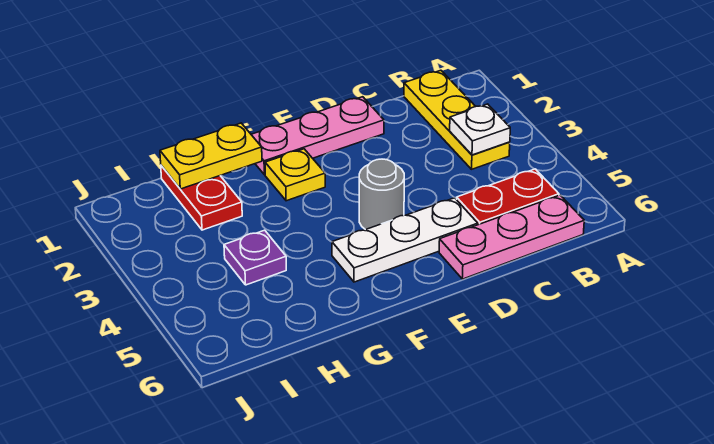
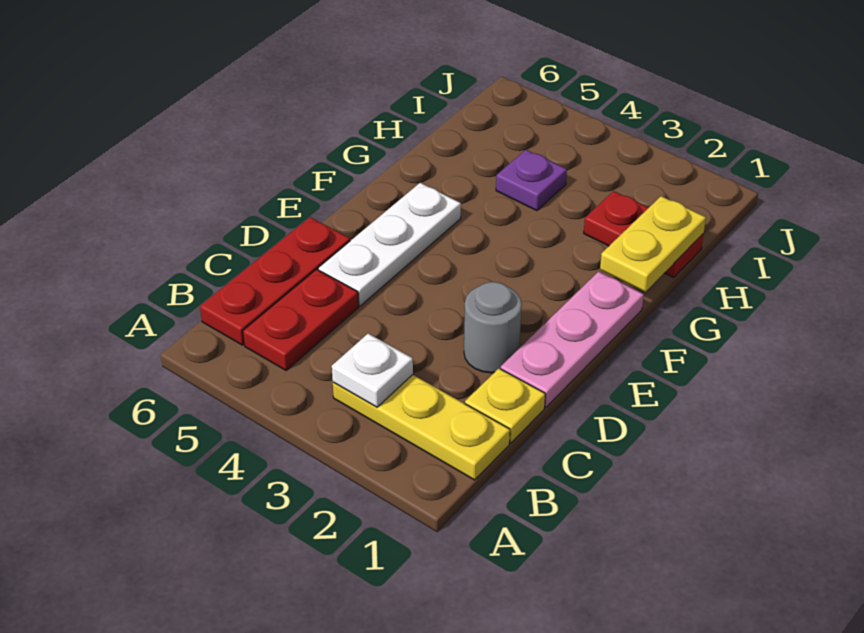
pink 1x3 plate [439,195,584,279] -> red 1x3 plate [200,217,350,345]
grey 1x1 round brick [359,159,404,230] -> grey 1x1 round brick moved to [464,282,522,373]
yellow 1x1 plate [265,149,325,201] -> yellow 1x1 plate moved to [465,368,545,443]

